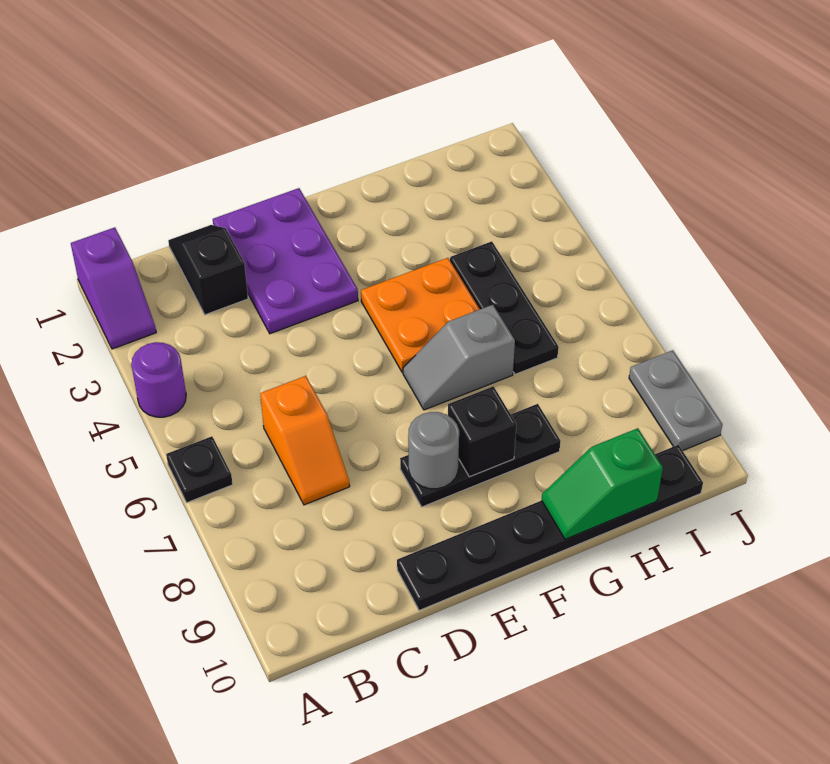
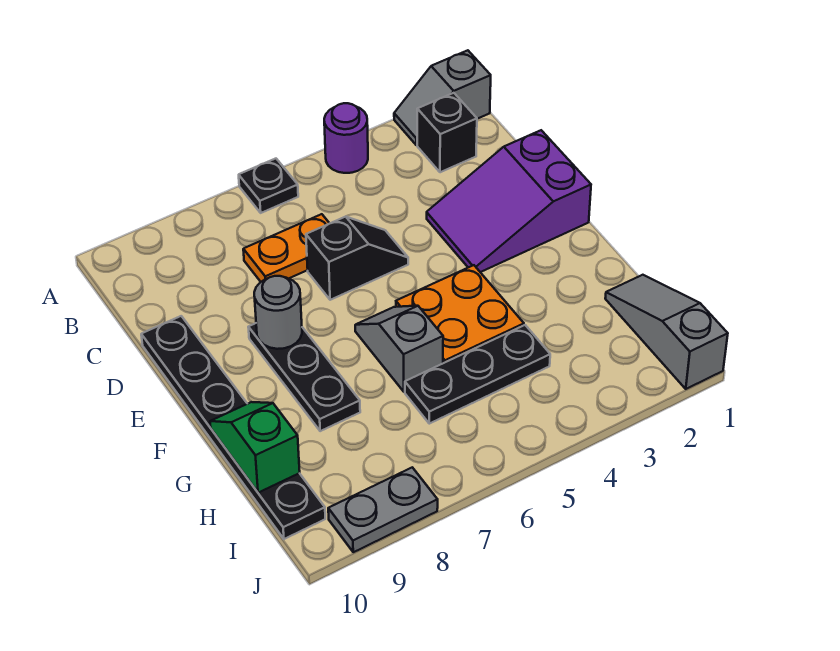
purple 1x2 slope [71,227,156,349] -> grey 1x2 slope [394,50,491,145]
black 1x2 slope [168,225,248,315] -> black 1x2 slope moved to [306,217,408,300]
orange 1x2 slope [260,376,350,505] -> orange 1x2 plate [243,214,330,282]
purple 2x3 plate [213,188,358,334] -> purple 2x3 slope [427,130,591,272]
black 1x1 brick [448,386,516,477] -> black 1x1 brick moved to [417,93,477,172]
none -> grey 1x3 slope [605,275,728,389]

